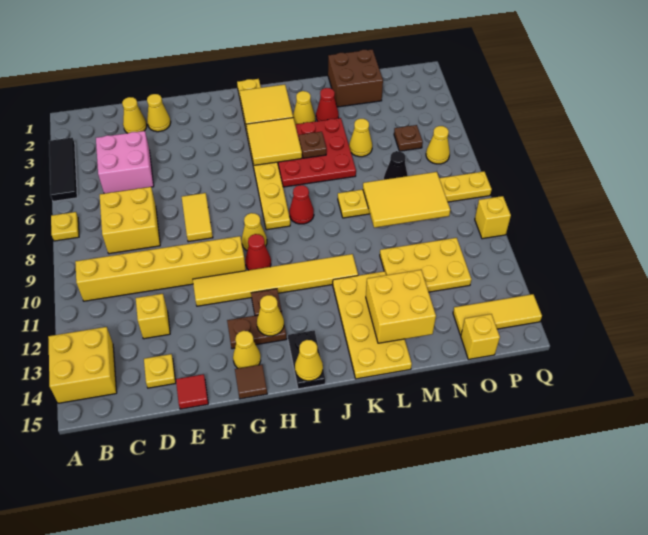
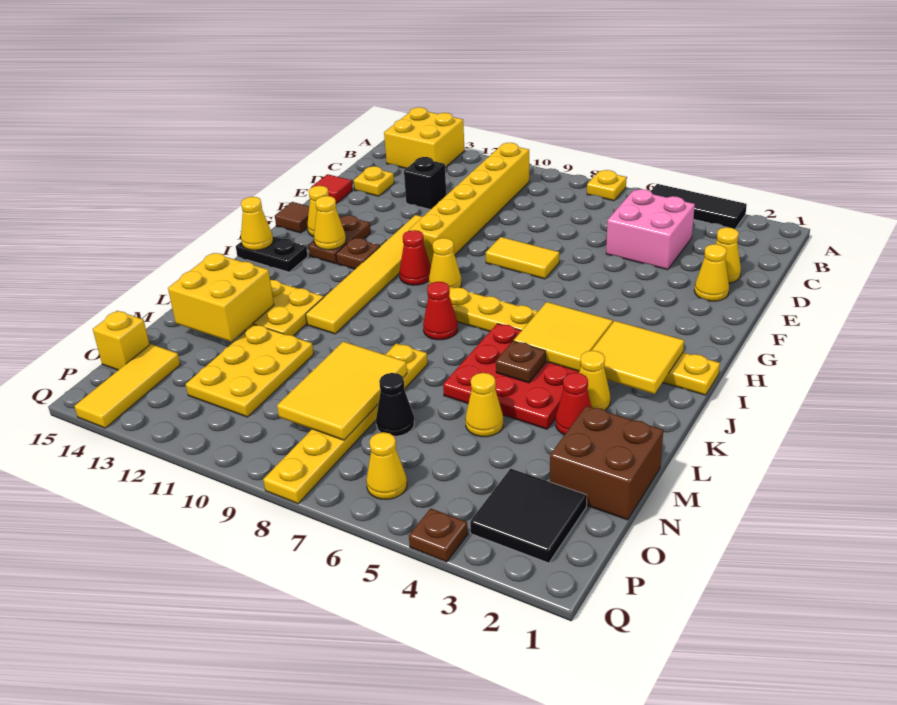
yellow 2x2 brick [100,187,160,254] -> none
yellow 1x1 brick [136,294,170,339] -> black 1x1 brick [404,157,446,210]
none -> black 2x2 tile [470,469,587,563]
brown 1x1 plate [394,125,423,151] -> brown 1x1 plate moved to [409,508,468,562]
yellow 1x1 brick [475,196,511,239] -> none

